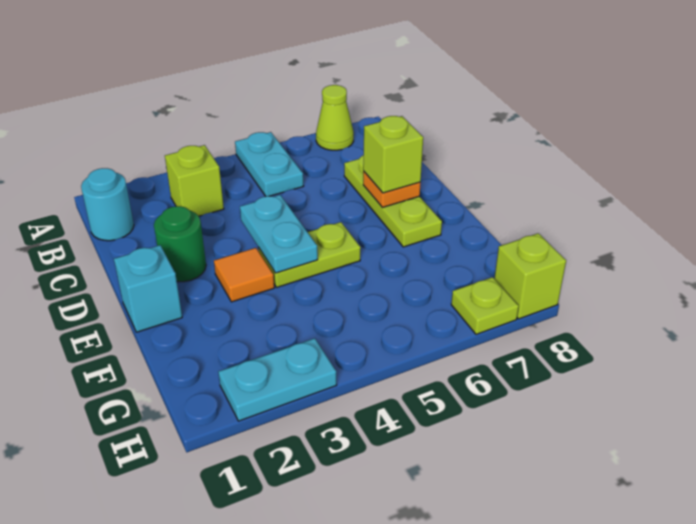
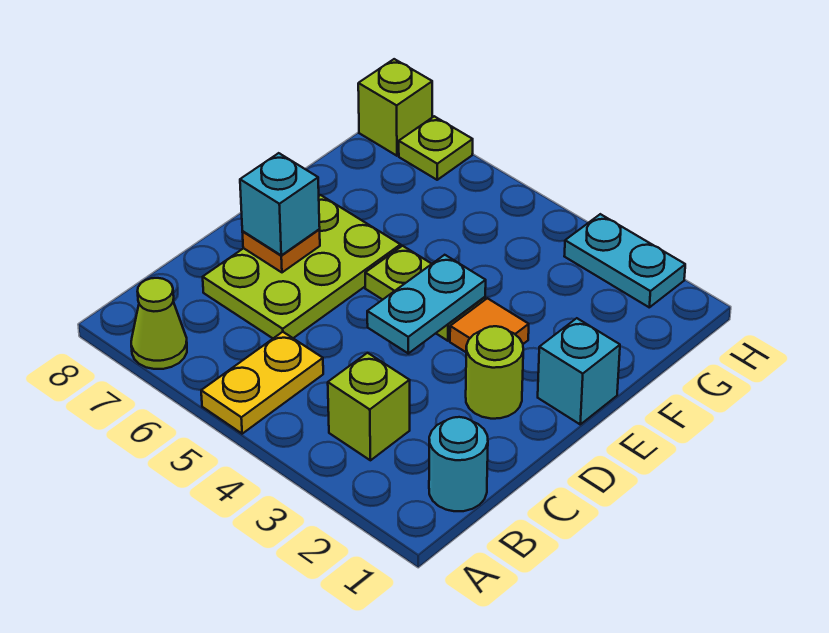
cyan 1x2 plate [235,132,303,196] -> yellow 1x2 plate [201,332,323,434]
lime 1x3 plate [344,155,442,247] -> lime 2x3 plate [203,195,401,338]
green 1x1 round brick [154,206,206,282] -> lime 1x1 round brick [466,326,523,419]
lime 1x1 brick [363,116,423,193] -> cyan 1x1 brick [240,153,320,255]

